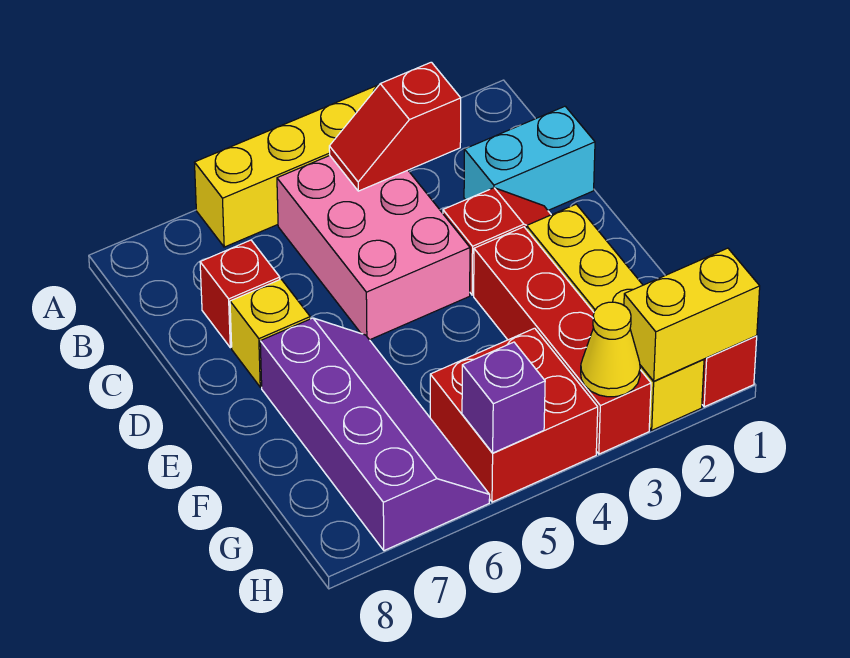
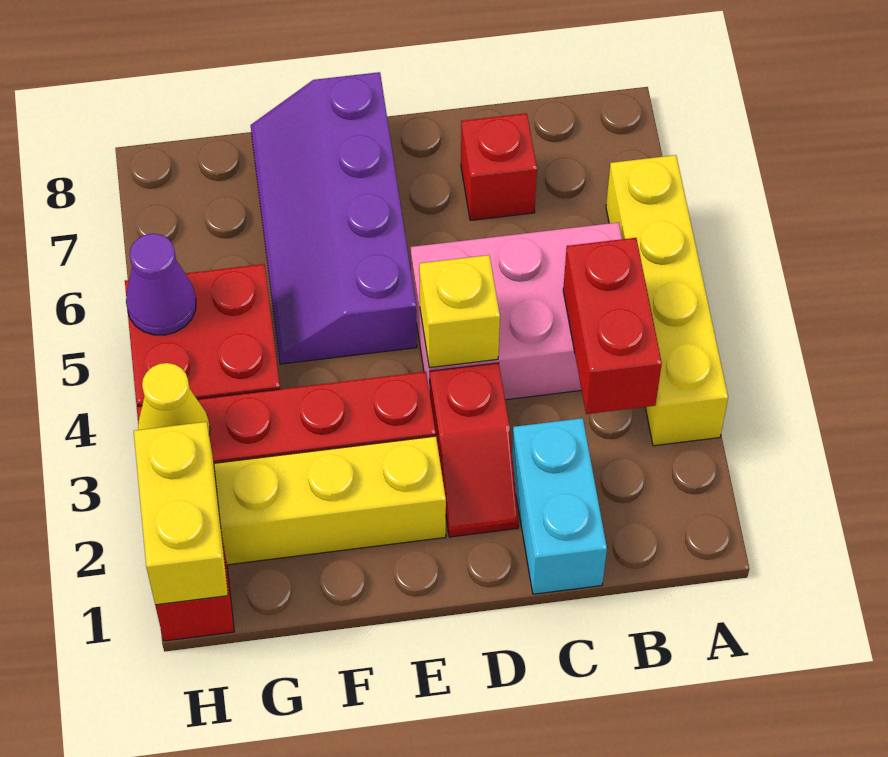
red 1x2 slope [329,62,461,191] -> red 1x2 brick [563,238,662,414]
yellow 1x1 brick [230,279,310,387] -> yellow 1x1 brick moved to [419,255,500,368]
purple 2x4 slope [260,318,490,551] -> purple 2x4 slope turned to [251,72,417,364]
purple 1x1 brick [462,342,545,453] -> purple 1x1 cone [126,234,196,335]

